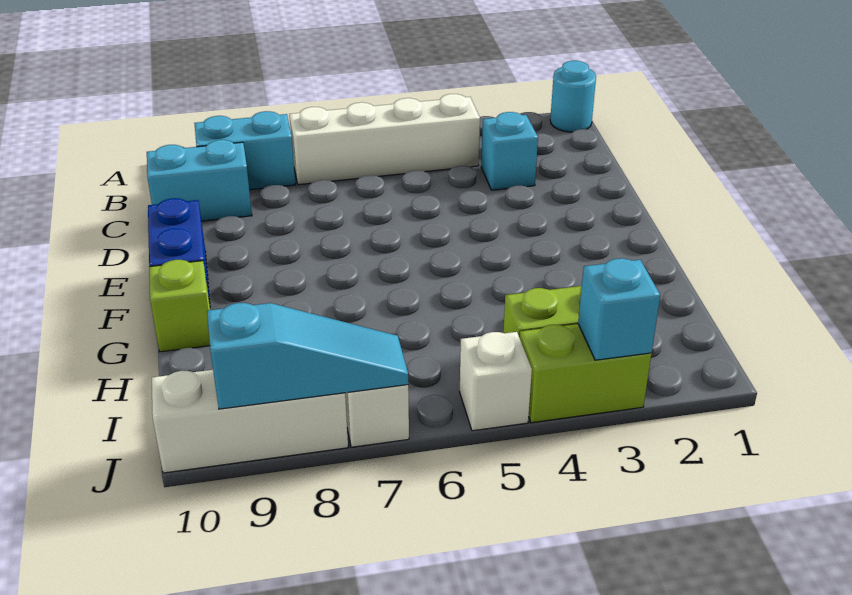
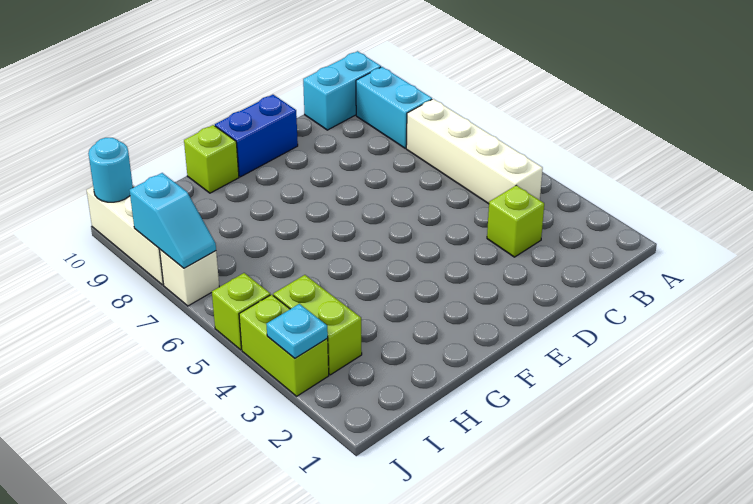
cyan 1x1 round brick [550,61,596,132] -> cyan 1x1 round brick moved to [88,138,133,202]
cyan 1x1 brick [481,112,538,190] -> lime 1x1 brick [487,185,544,257]
cyan 1x2 brick [147,140,252,221] -> cyan 1x2 brick turned to [303,51,381,130]
cyan 1x1 brick [578,258,660,360] -> cyan 1x1 plate [266,304,328,358]
white 1x1 brick [460,332,532,431] -> lime 1x1 brick [212,273,270,350]
cyan 1x3 slope [207,303,408,409] -> cyan 1x2 slope [129,173,216,268]

